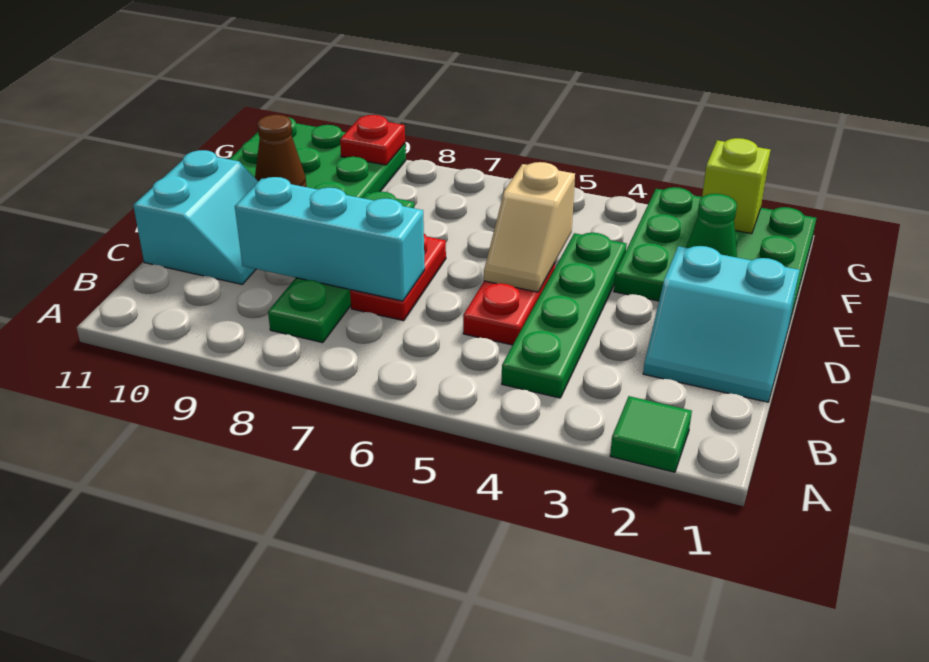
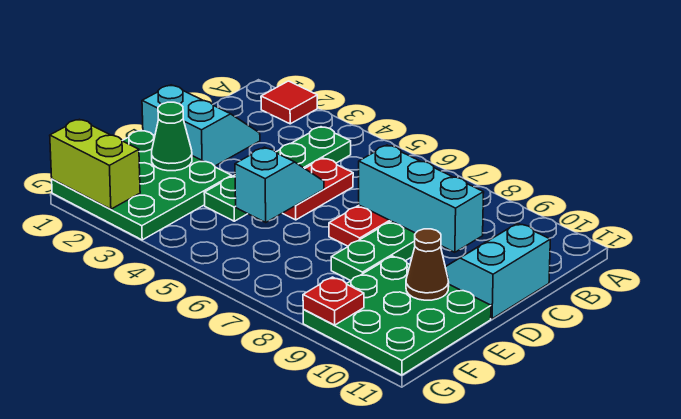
green 1x1 tile [610,396,692,472] -> red 1x1 tile [261,81,317,124]
tan 1x2 slope [484,162,575,292] -> cyan 1x2 slope [235,147,324,222]
lime 1x1 brick [702,138,770,234] -> lime 1x2 brick [50,119,140,209]

